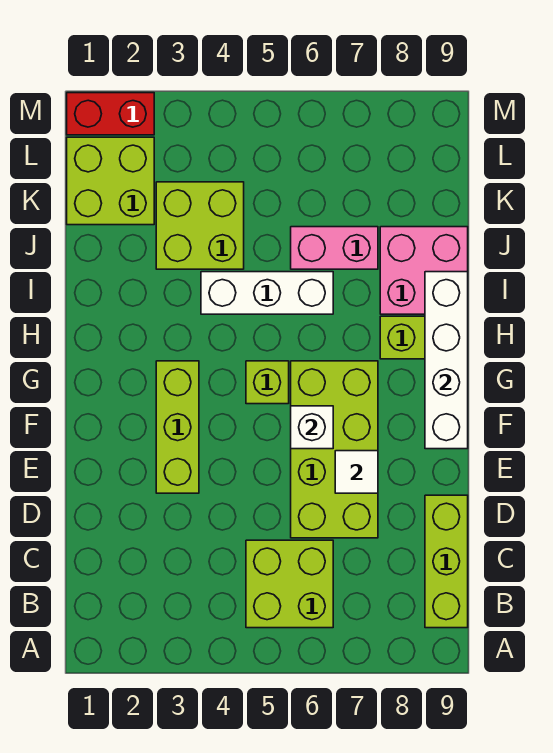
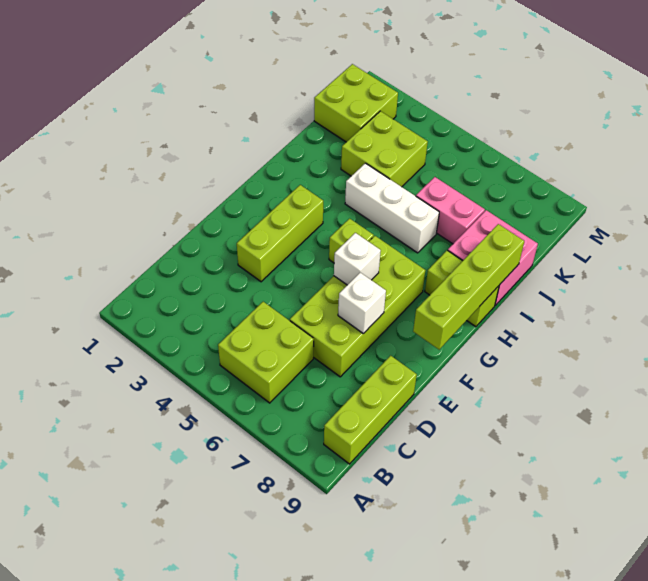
white 1x1 tile [335,451,378,493] -> white 1x1 brick [338,273,386,334]
white 1x4 brick [425,272,468,449] -> lime 1x4 brick [413,224,524,350]
red 1x2 brick [67,93,154,135] -> none

